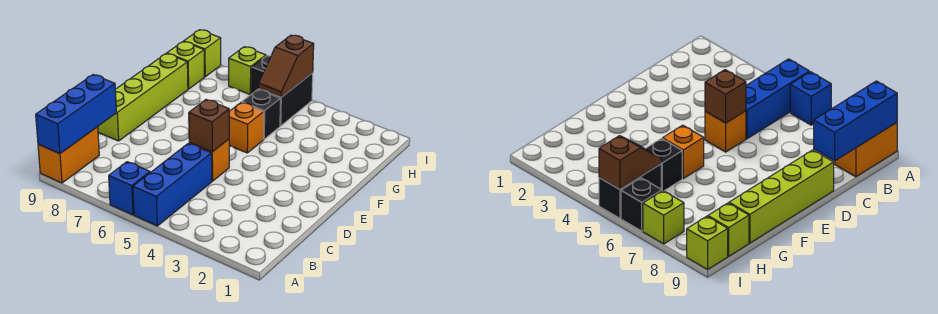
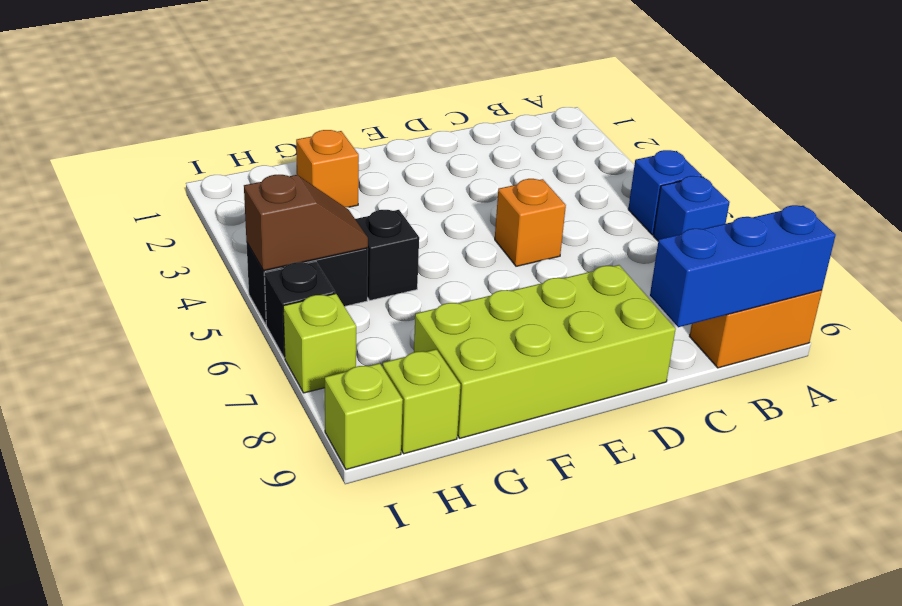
blue 1x3 brick [133,143,212,226] -> blue 1x1 brick [628,150,702,235]
brown 1x1 brick [189,100,229,152] -> none
lime 1x4 brick [98,54,188,141] -> lime 2x4 brick [414,265,676,438]
orange 1x1 brick [229,103,264,153] -> orange 1x1 brick moved to [296,130,359,207]

